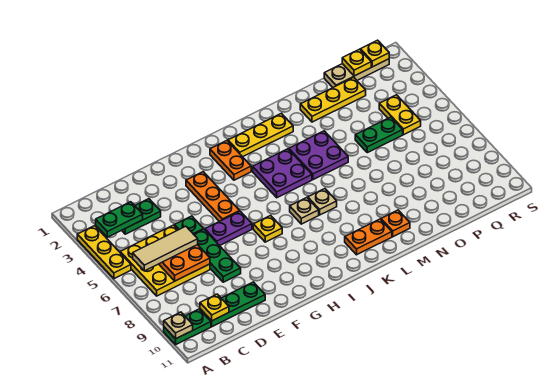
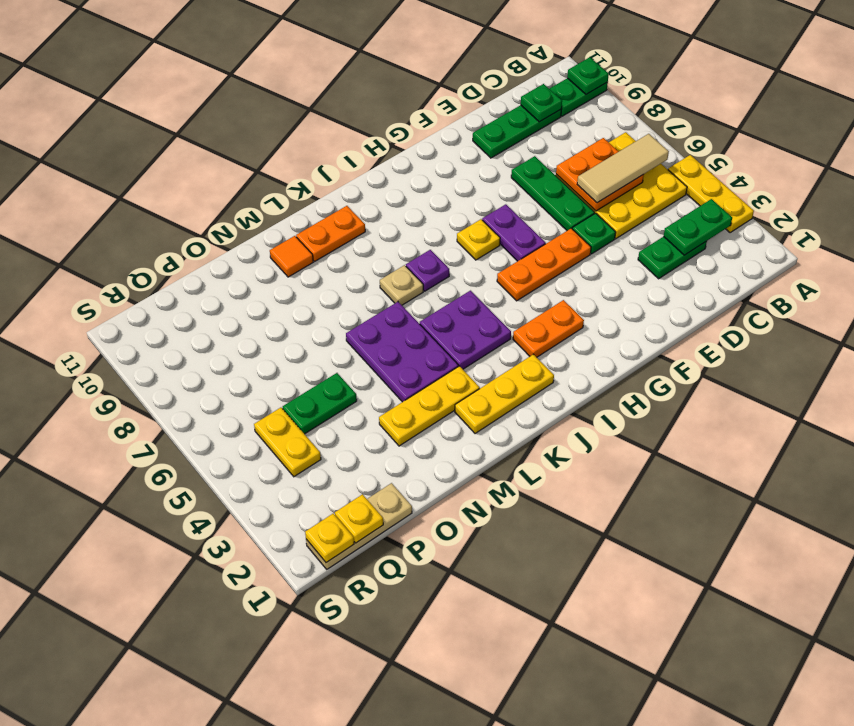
tan 1x1 plate [164,312,193,339] -> green 1x1 plate [567,57,609,94]
yellow 1x1 plate [200,294,229,321] -> green 1x1 plate [521,84,562,122]
purple 1x2 plate [205,211,252,246] -> purple 1x2 plate turned to [482,204,546,261]
orange 1x3 plate [186,172,240,221] -> orange 1x3 plate turned to [497,228,591,301]
orange 1x2 plate [210,141,251,180] -> orange 1x2 plate turned to [513,300,584,357]
tan 1x1 plate [290,198,319,224] -> purple 1x1 plate [406,250,449,291]
purple 2x2 plate [289,131,348,180] -> purple 2x3 plate [346,302,458,402]
orange 1x1 plate [381,210,410,237] -> orange 1x1 tile [270,236,313,277]
yellow 1x3 plate [300,77,366,122] -> yellow 1x3 plate moved to [379,366,480,446]

